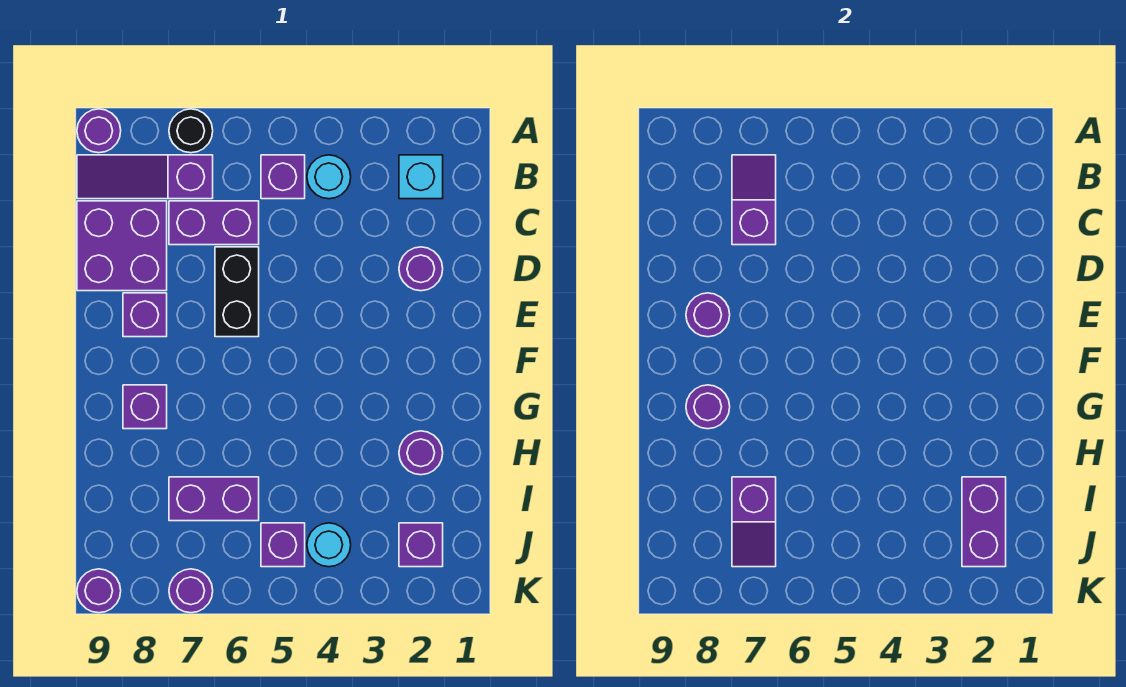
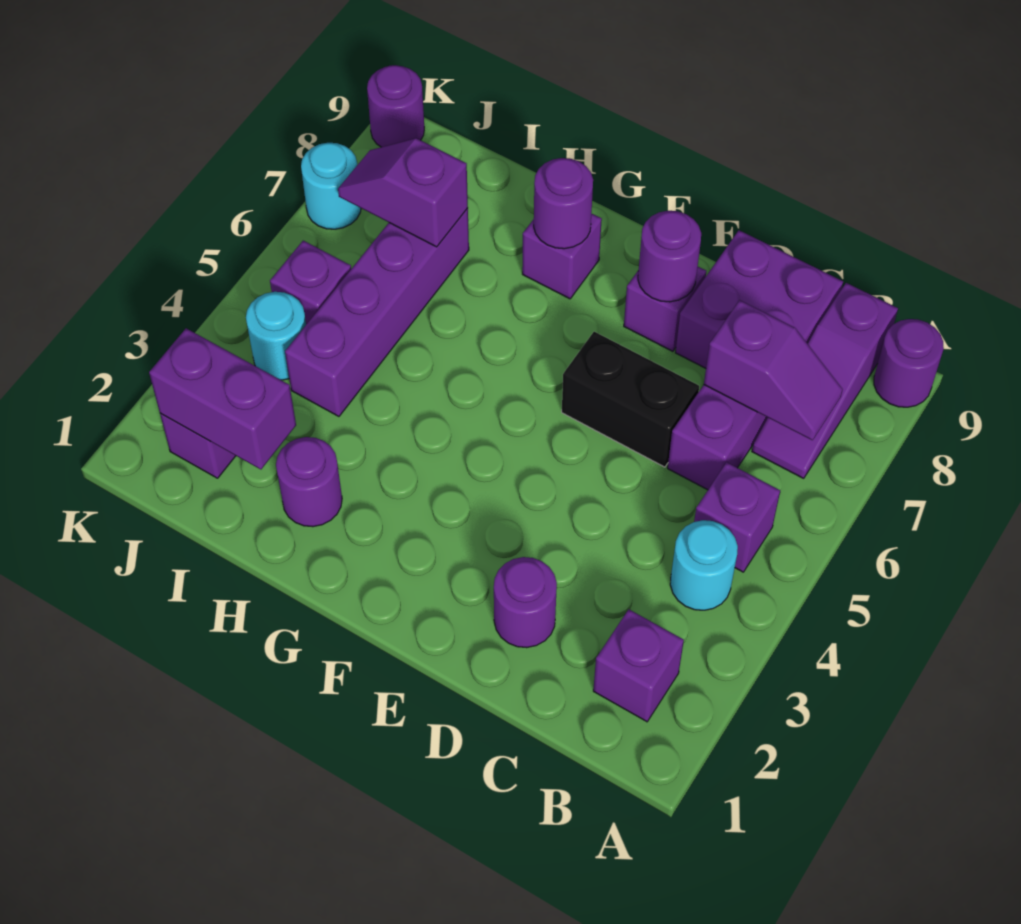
black 1x1 round brick [169,109,213,153] -> none
cyan 1x1 brick [399,155,443,199] -> purple 1x1 brick [593,609,684,722]
purple 1x3 slope [77,155,213,199] -> purple 1x3 slope turned to [752,283,898,478]
purple 1x2 brick [169,477,259,521] -> purple 1x4 brick [285,208,469,416]
purple 1x1 round brick [169,569,213,613] -> cyan 1x1 round brick [301,143,361,229]

